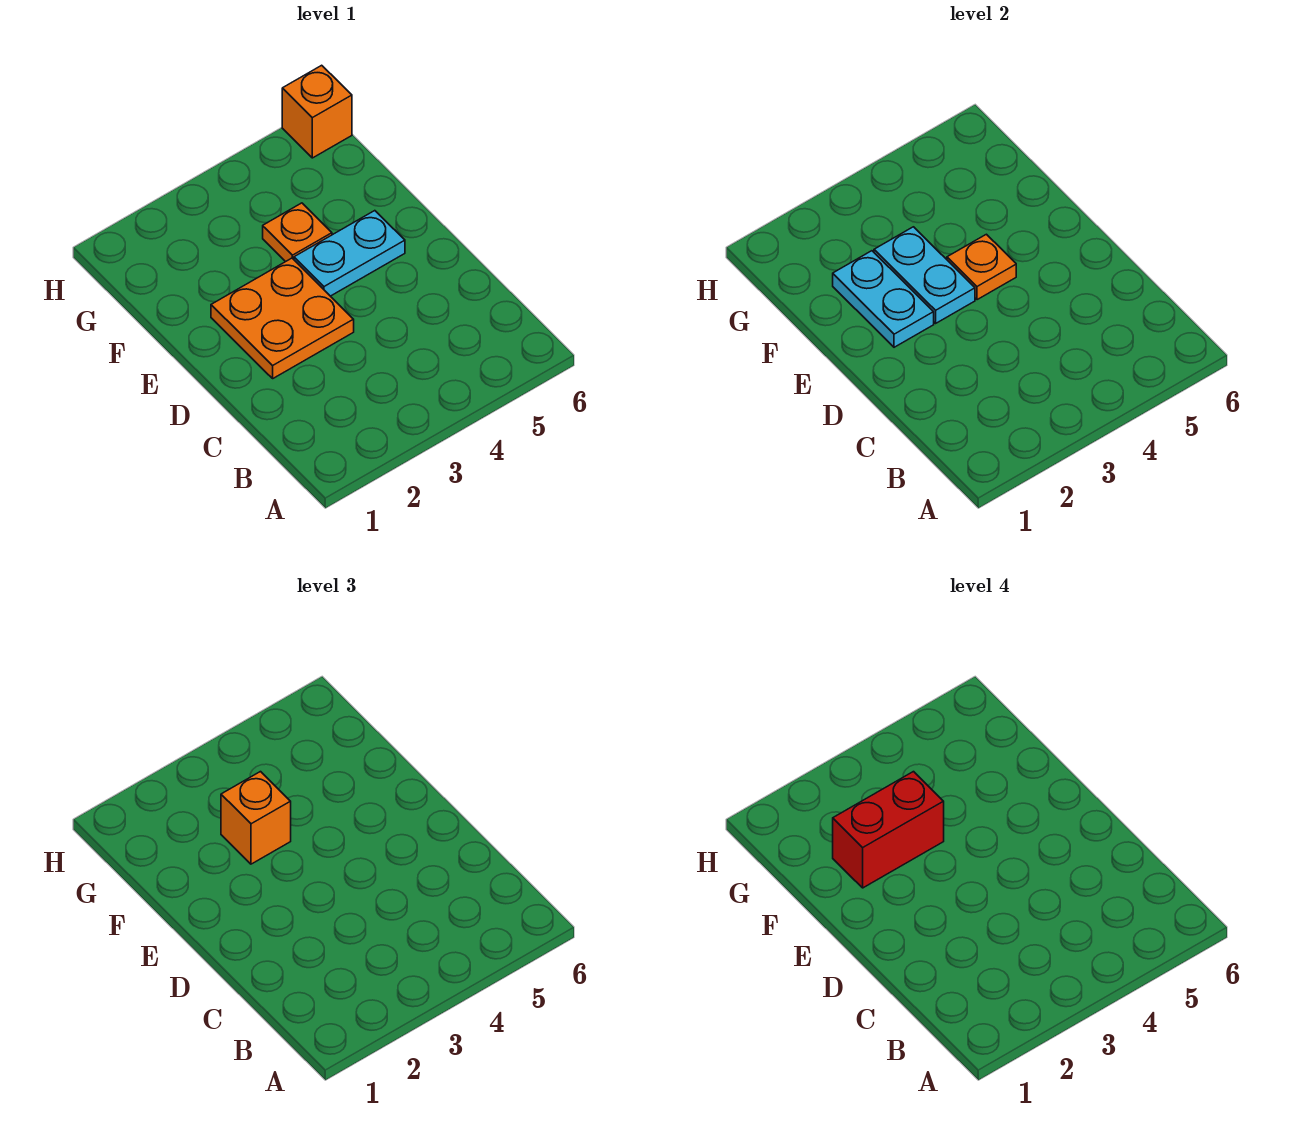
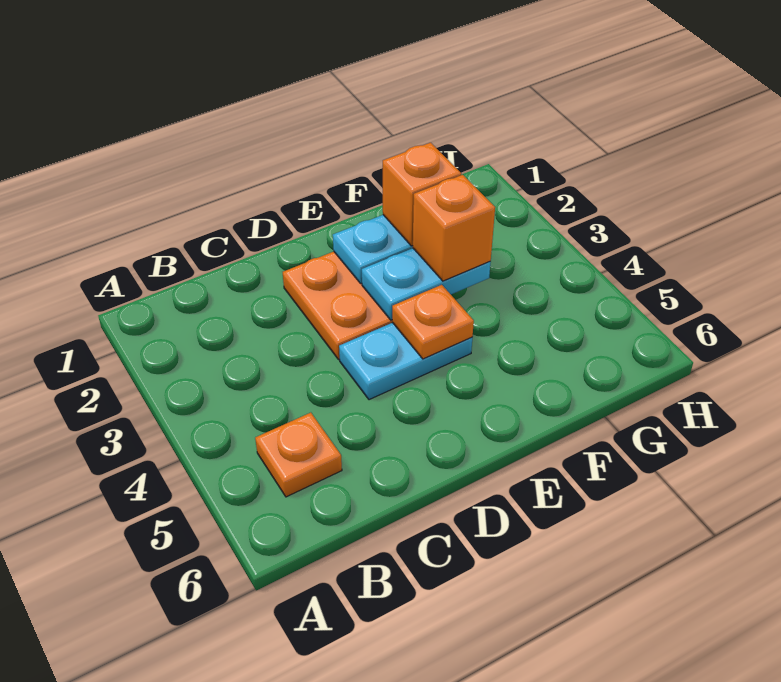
cyan 1x2 plate [294,211,405,296] -> cyan 1x2 plate turned to [339,323,472,400]
red 1x2 brick [833,772,944,888] -> none
orange 1x1 plate [263,203,332,262] -> orange 1x1 plate moved to [255,413,342,497]
orange 1x1 brick [282,65,352,158] -> orange 1x1 brick moved to [383,143,461,246]

